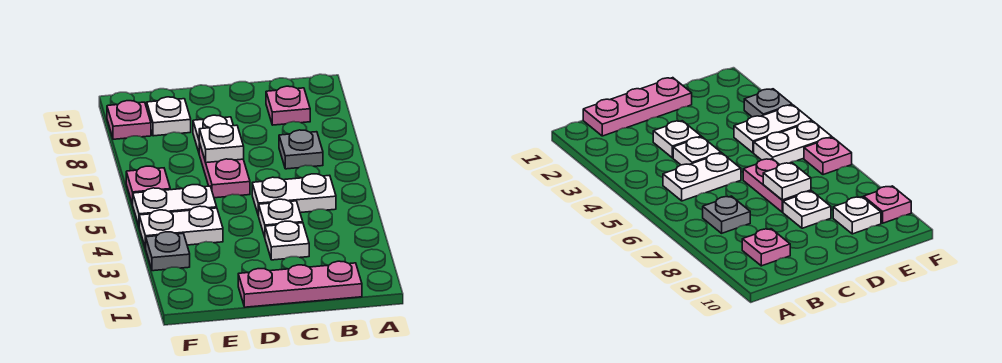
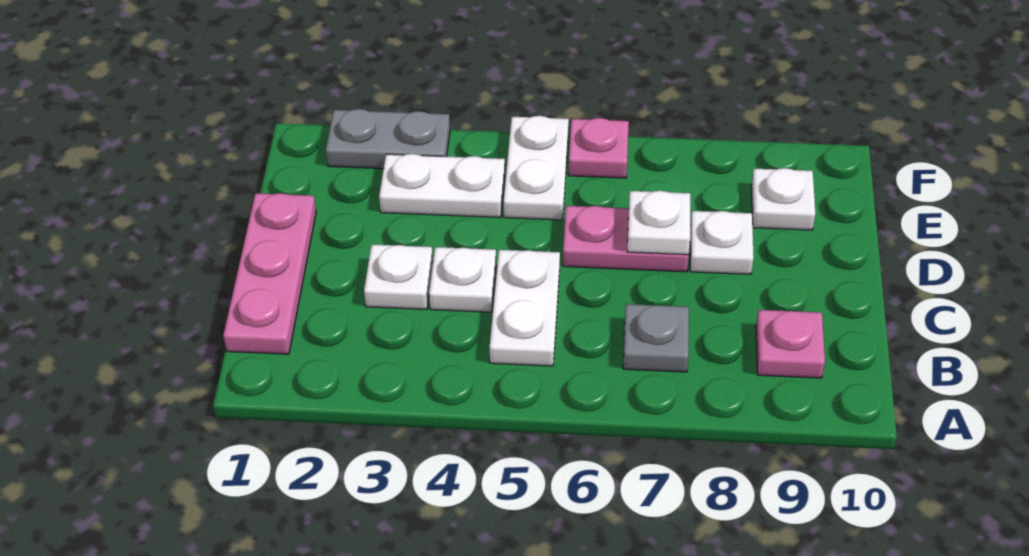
white 1x2 plate [139,206,223,249] -> white 1x2 plate turned to [379,154,505,218]
grey 1x1 plate [146,232,190,271] -> grey 1x2 plate [326,109,450,169]
pink 1x1 plate [107,101,151,139] -> none

